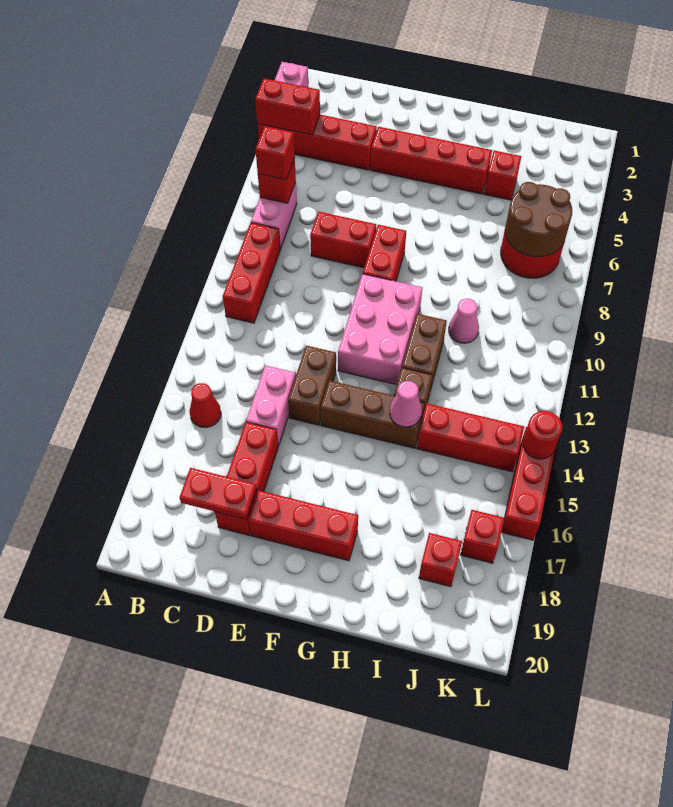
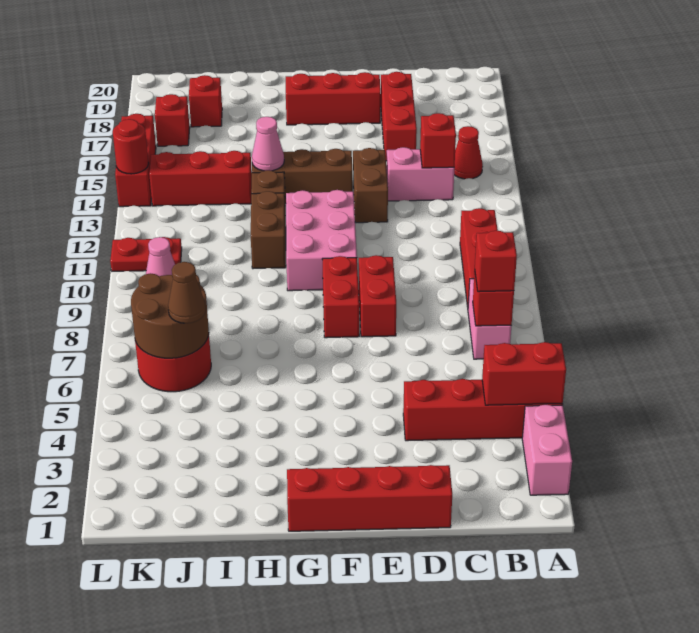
red 1x2 plate [180,468,257,519] -> red 1x2 plate moved to [110,237,182,271]
red 1x2 brick [310,212,376,268] -> red 1x2 brick turned to [359,255,396,337]
pink 1x2 brick [246,365,296,446] -> pink 1x2 brick turned to [386,147,454,201]
red 1x4 brick [370,127,492,194] -> red 1x4 brick moved to [287,465,452,531]
red 1x1 brick [484,151,521,200] -> red 1x1 brick moved to [420,113,456,168]
pink 1x1 cone [449,299,479,343] -> pink 1x1 cone moved to [146,237,175,276]
none -> brown 1x1 cone [168,262,206,323]

